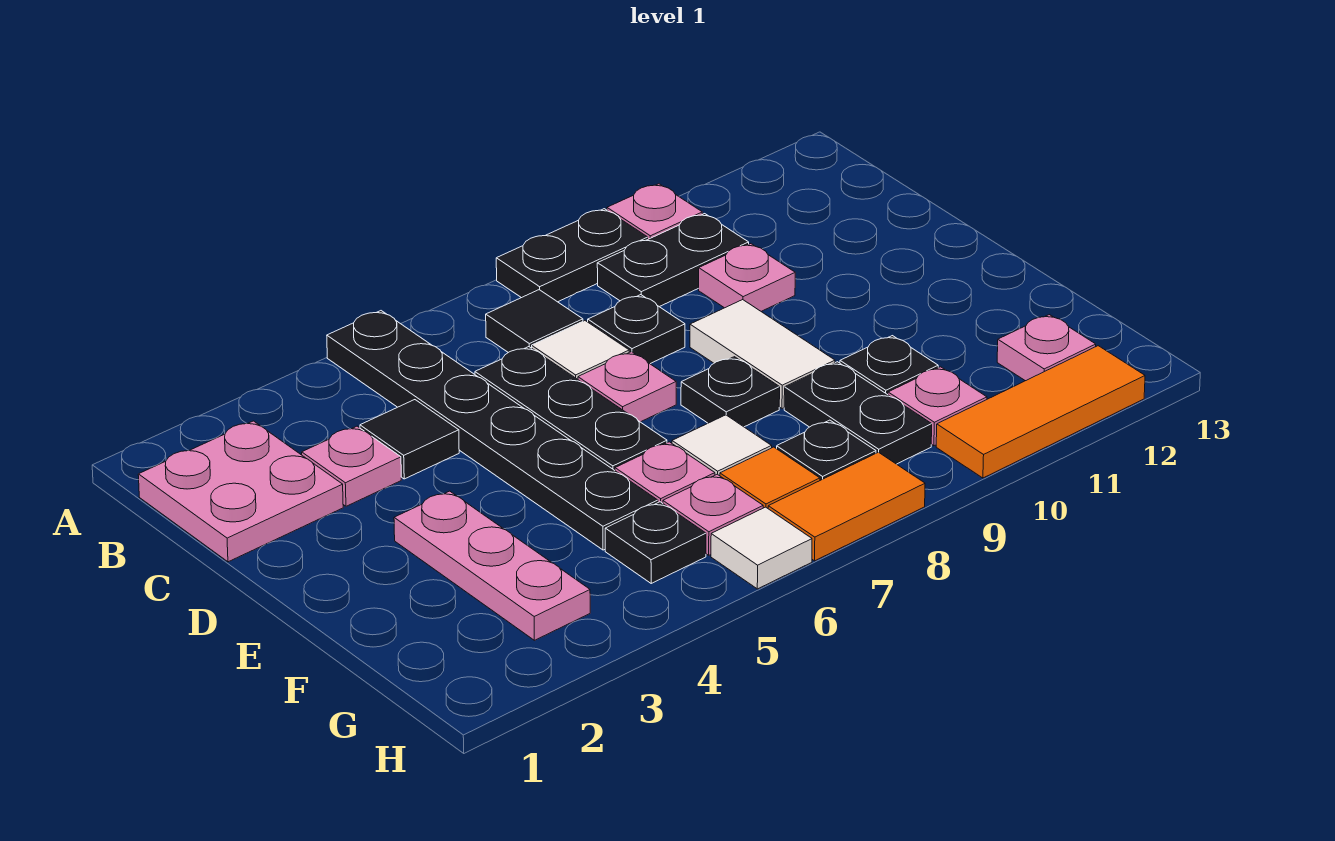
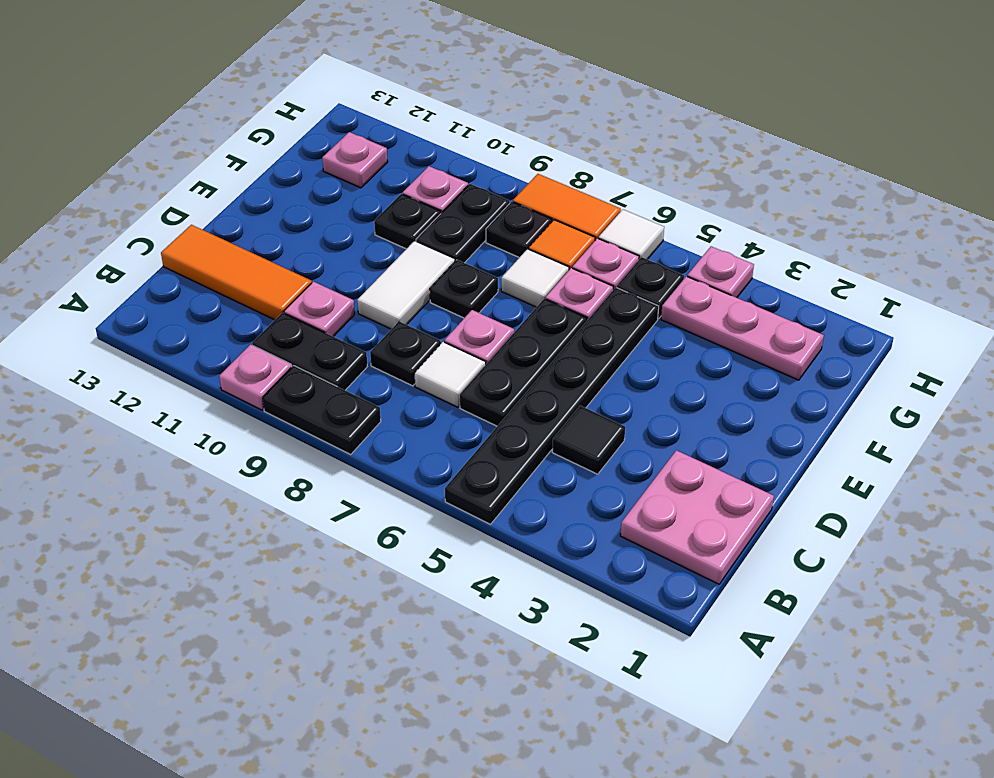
black 1x1 tile [486,290,583,353] -> none
pink 1x1 plate [302,426,401,506] -> pink 1x1 plate moved to [687,246,754,298]
pink 1x3 plate [394,491,590,640] -> pink 1x3 plate turned to [661,276,824,380]
orange 1x3 tile [936,346,1145,478] -> orange 1x3 tile moved to [161,225,312,320]

